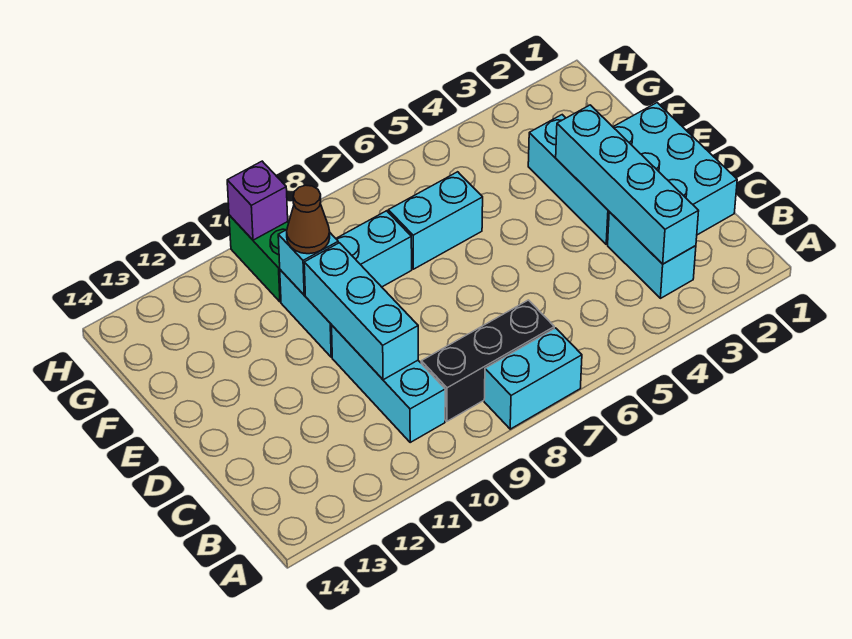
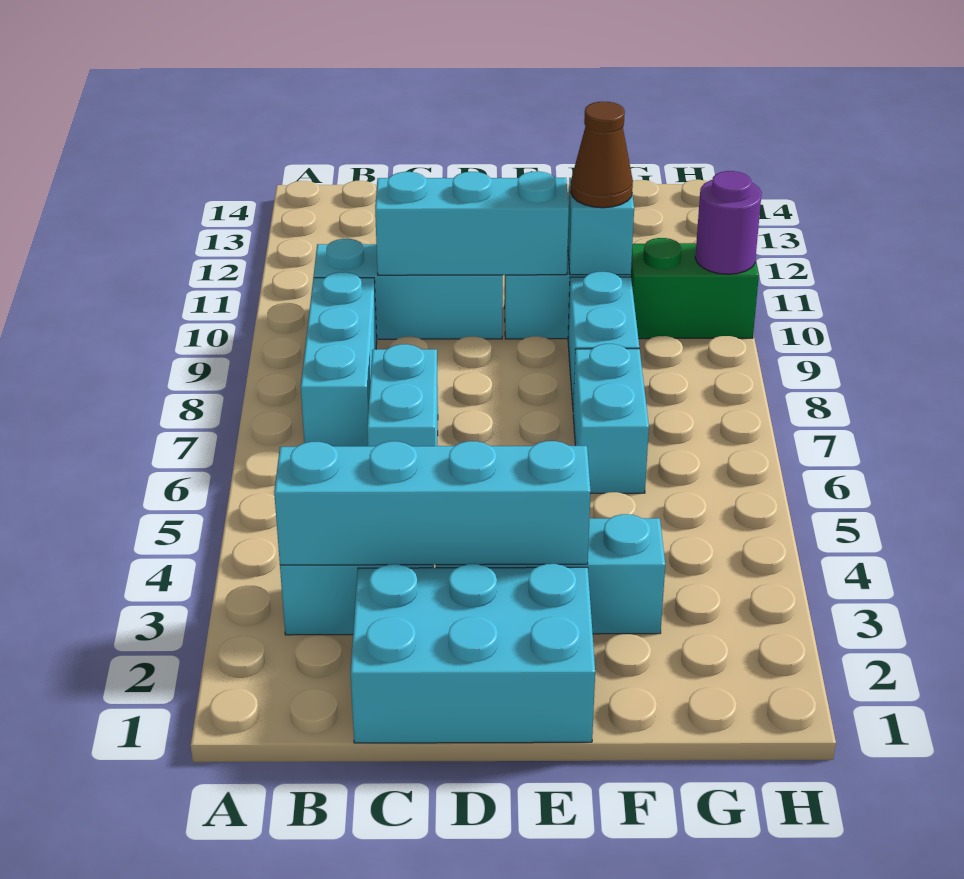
cyan 1x2 brick [484,328,582,429] -> cyan 1x2 brick moved to [367,344,438,446]
black 1x3 brick [421,300,554,421] -> cyan 1x3 brick [301,272,377,446]
purple 1x1 brick [227,161,288,240] -> purple 1x1 round brick [695,171,762,274]

